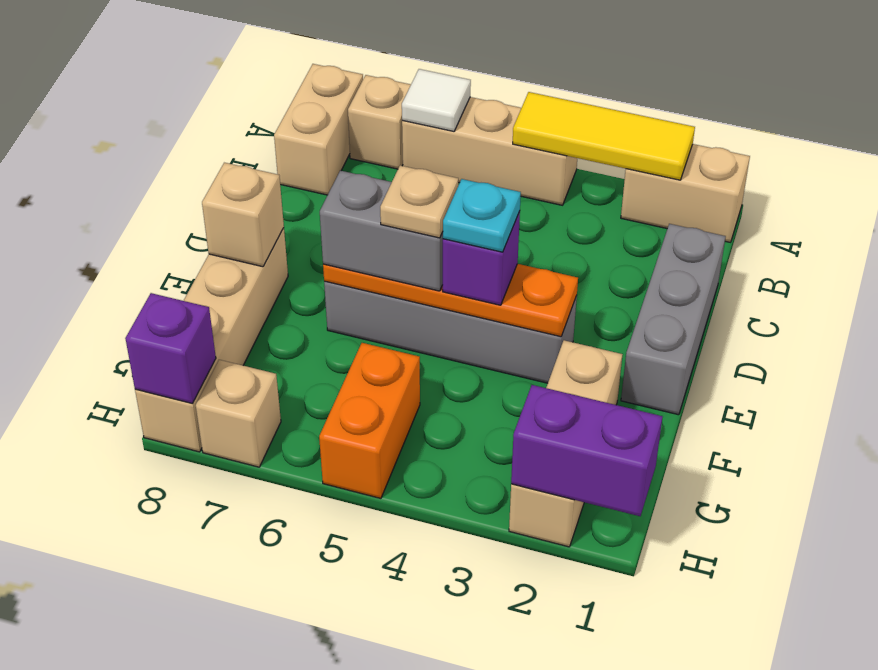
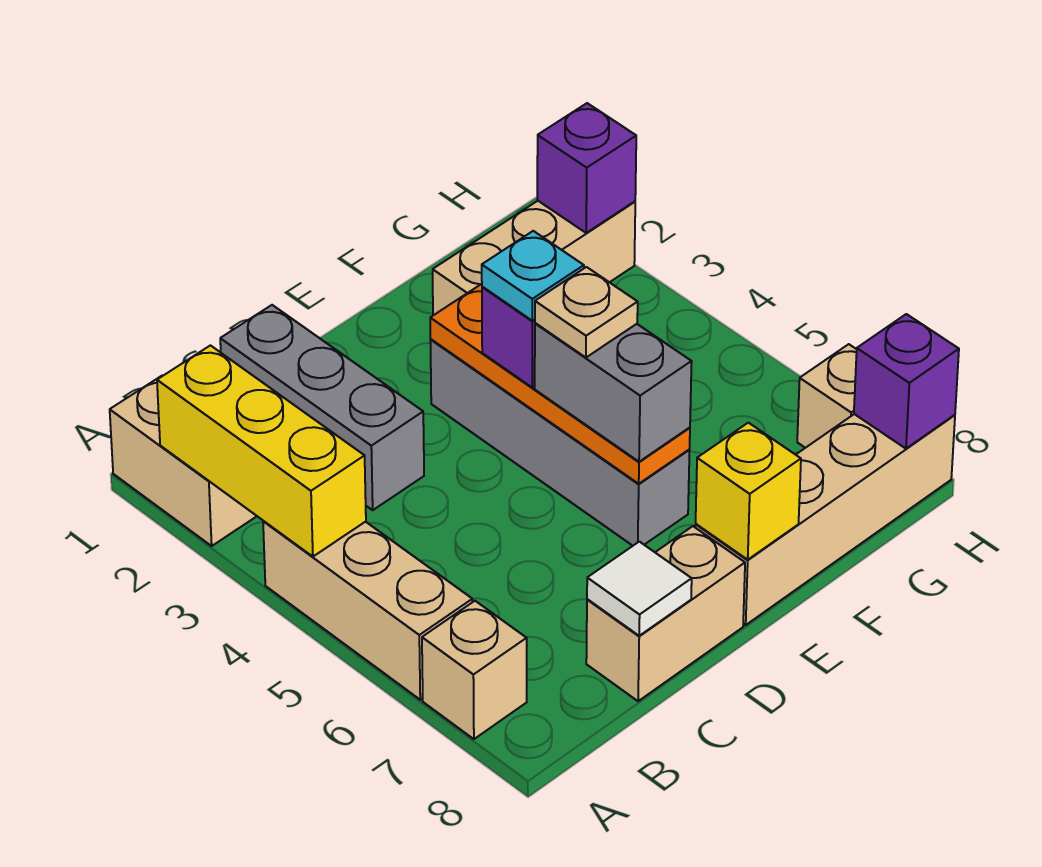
yellow 1x3 tile [513,92,695,180] -> yellow 1x3 brick [157,345,366,557]
white 1x1 tile [402,69,471,131] -> white 1x1 tile moved to [587,542,692,636]
tan 1x2 brick [274,64,363,195] -> tan 1x2 brick moved to [586,526,745,701]
grey 1x3 brick [621,224,726,415] -> grey 1x3 brick turned to [220,305,424,510]
tan 1x1 brick [202,163,284,267] -> yellow 1x1 brick [696,423,801,560]
orange 1x2 brick [319,343,420,498] -> none
purple 1x2 brick [511,385,663,516] -> purple 1x1 brick [537,103,636,233]

